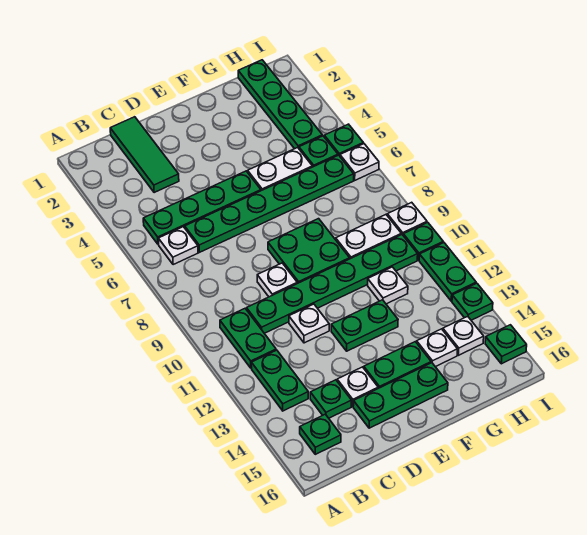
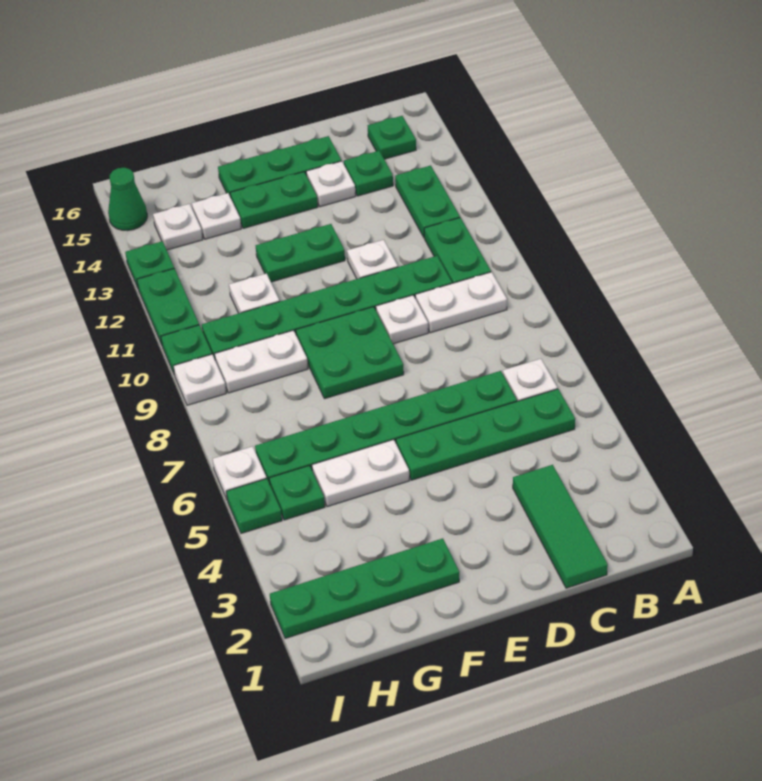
none -> white 1x2 plate [415,272,507,333]
green 1x4 plate [238,60,322,149] -> green 1x4 plate turned to [270,538,459,638]
green 1x1 plate [485,325,527,364] -> green 1x1 cone [108,168,147,231]

